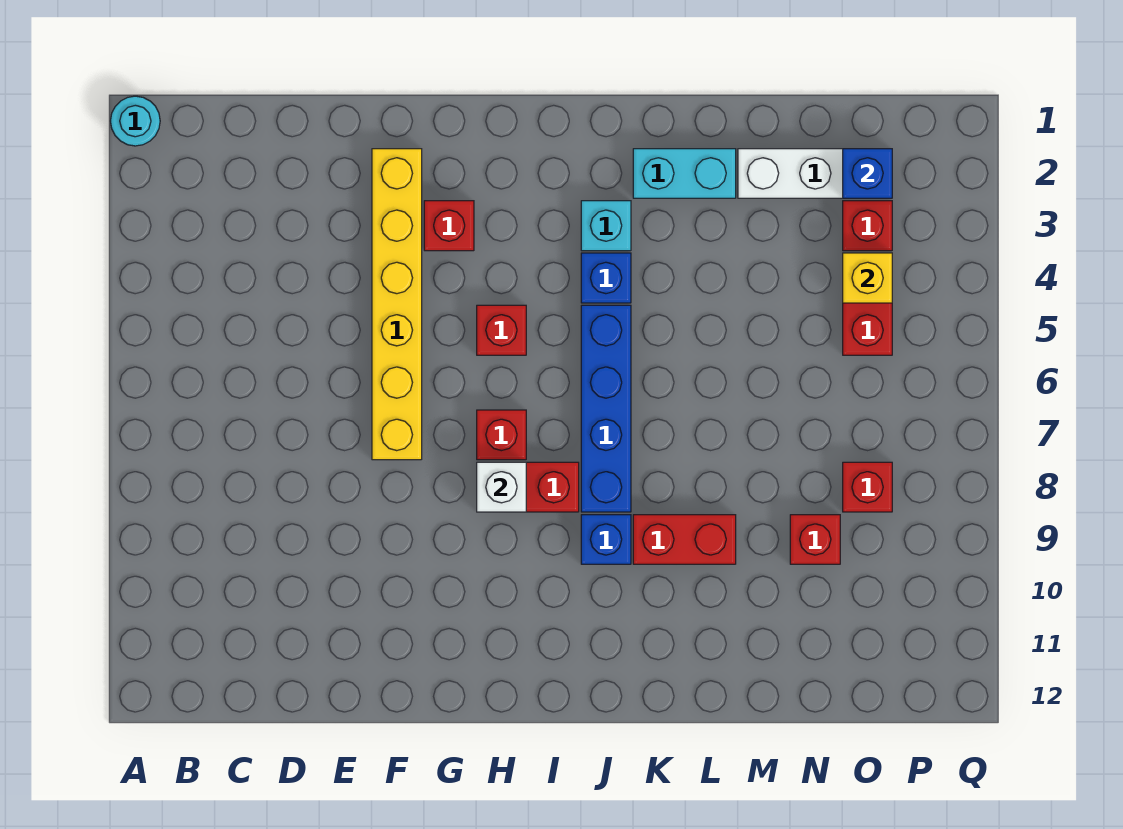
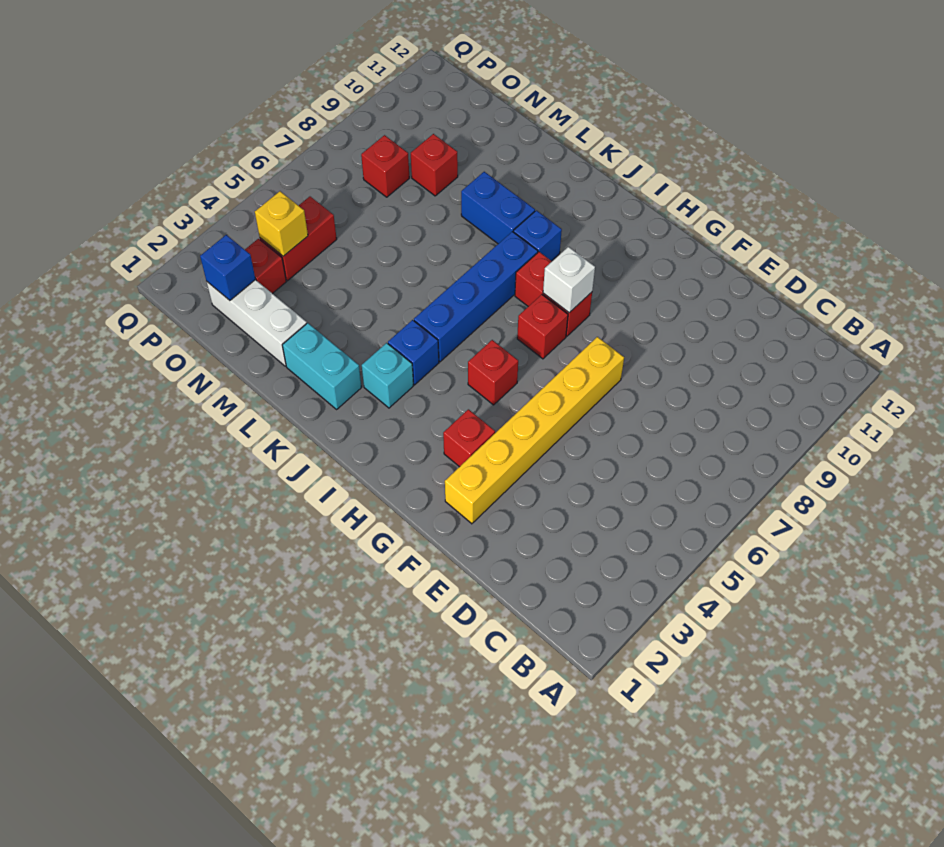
cyan 1x1 round brick [111,96,160,146] -> none
red 1x2 brick [633,515,736,564] -> blue 1x2 brick [461,172,535,244]

